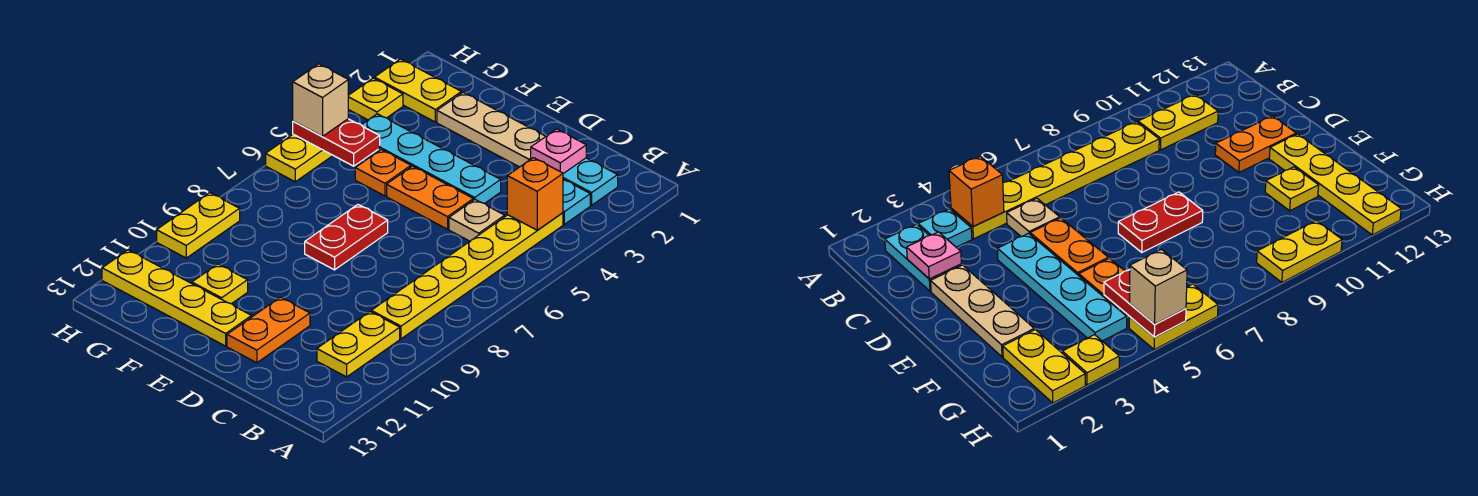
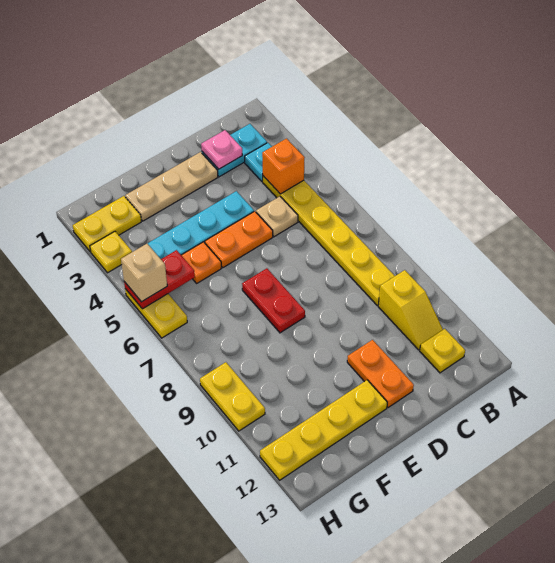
yellow 1x2 plate [317,312,400,377] -> yellow 1x2 slope [378,270,443,350]
yellow 1x1 plate [192,264,248,304] -> yellow 1x1 plate moved to [420,329,465,373]

